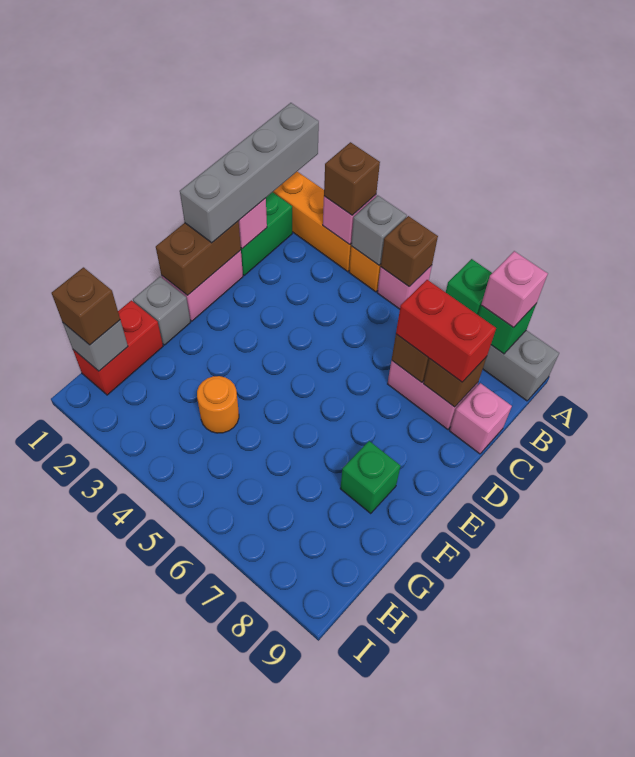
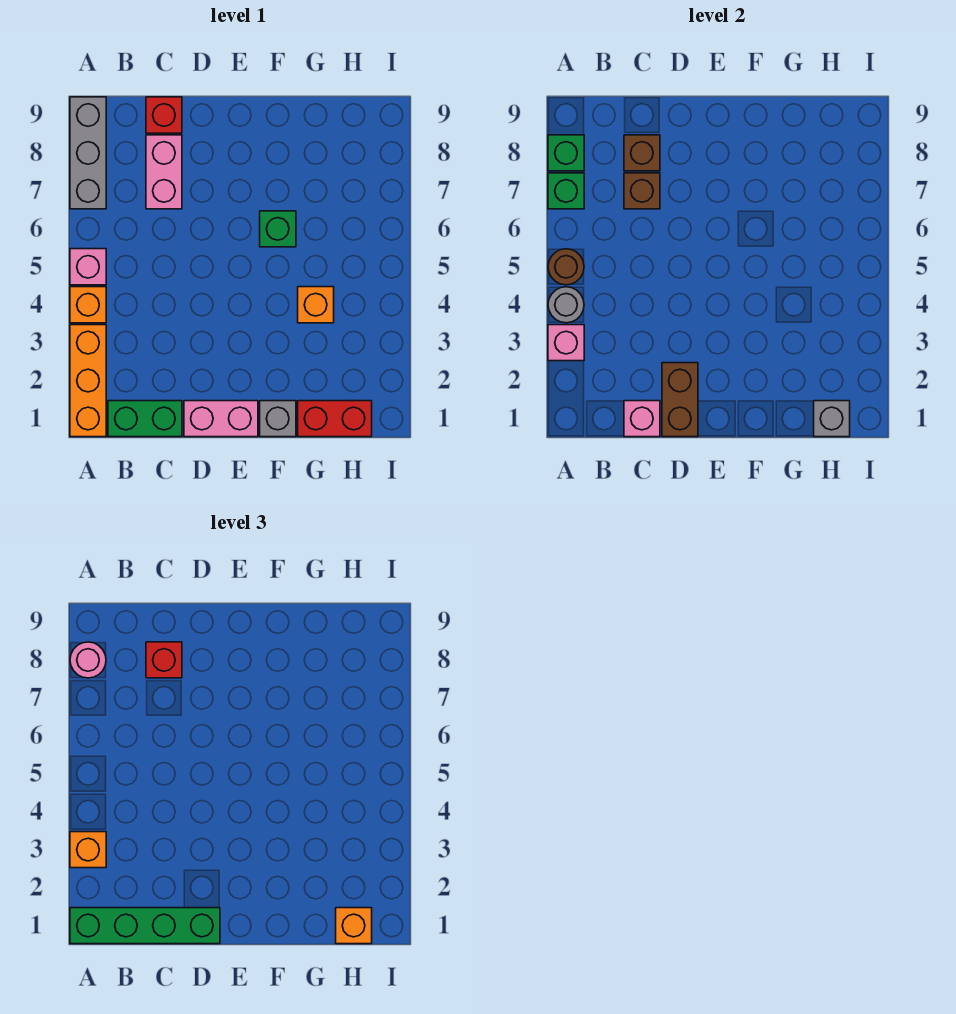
grey 1x4 brick [180,103,319,243] -> green 1x4 brick [70,908,220,944]
brown 1x1 brick [324,142,380,215] -> orange 1x1 brick [70,832,106,868]
grey 1x1 brick [351,195,407,265] -> grey 1x1 round brick [548,287,584,323]
brown 1x1 brick [381,216,438,287] -> brown 1x1 round brick [548,249,584,285]
pink 1x1 brick [481,251,548,328] -> pink 1x1 round brick [70,642,106,678]
red 1x2 brick [396,280,496,382] -> red 1x1 brick [146,642,182,678]
pink 1x1 brick [450,383,512,454] -> red 1x1 brick [146,97,182,133]
brown 1x2 brick [156,221,241,295] -> brown 1x2 brick turned to [662,363,698,437]
green 1x1 brick [340,441,400,513] -> green 1x1 brick moved to [260,211,296,247]
orange 1x1 round brick [197,376,239,433] -> orange 1x1 brick [298,287,334,323]
brown 1x1 brick [52,267,120,345] -> orange 1x1 brick [336,908,372,944]

